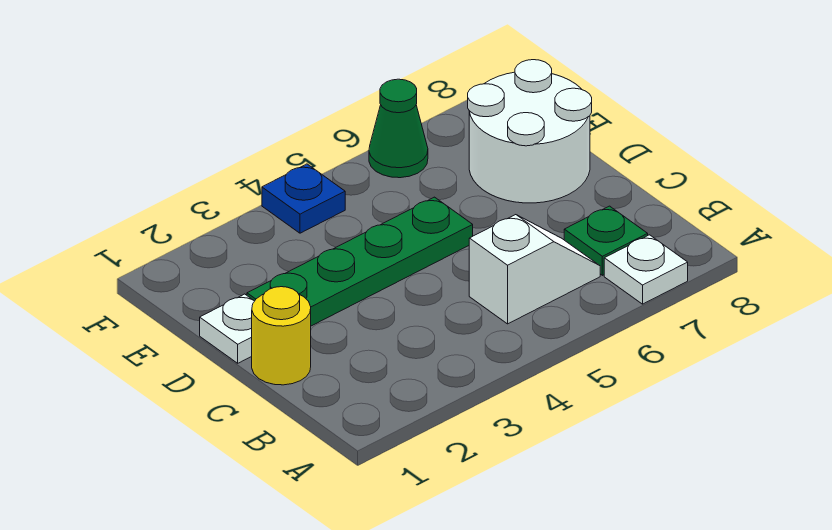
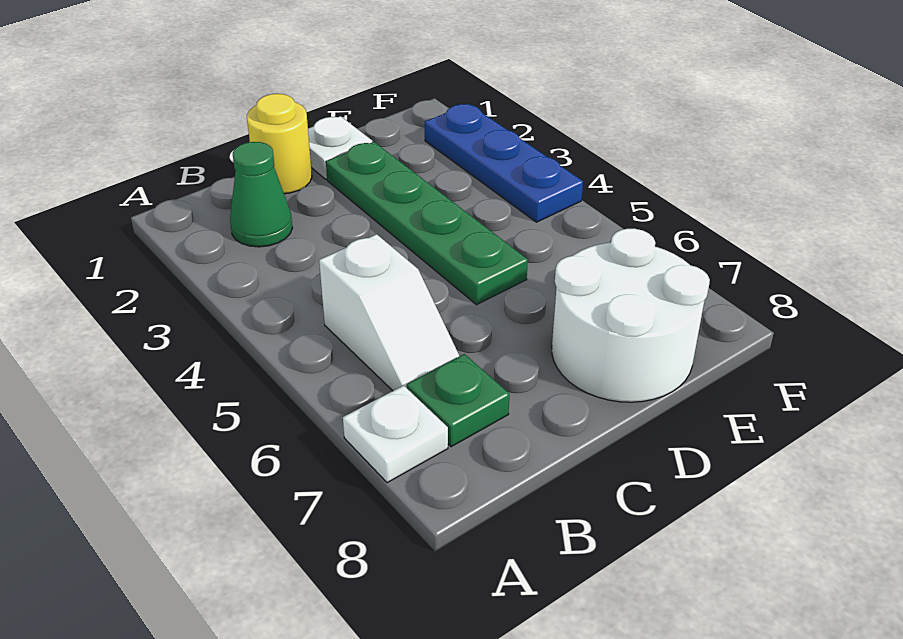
blue 1x1 plate [262,164,345,233] -> blue 1x3 plate [425,104,583,222]
green 1x1 cone [369,79,428,178] -> green 1x1 cone moved to [230,142,292,247]

